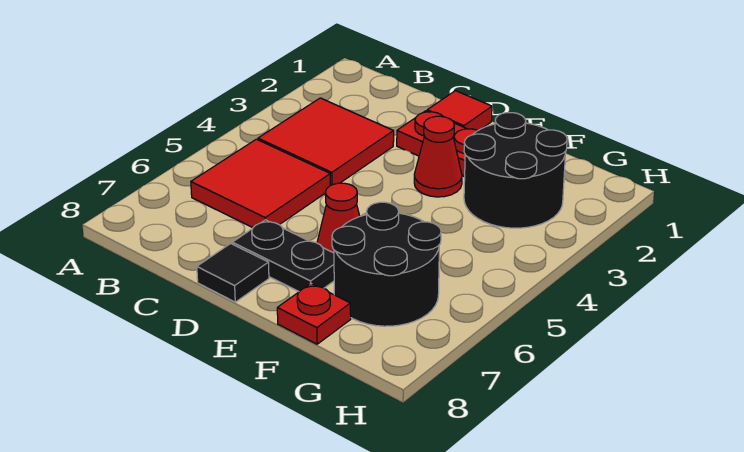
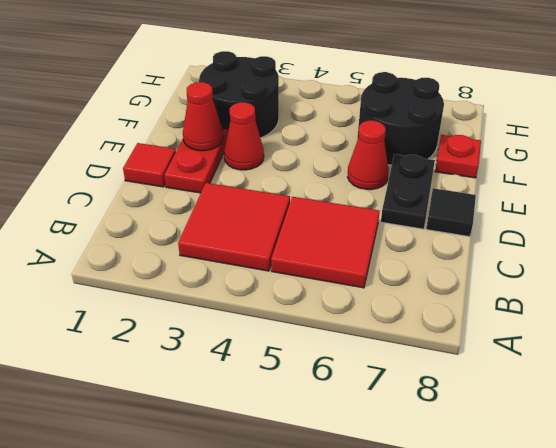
none -> red 1x1 cone [183,82,223,151]

